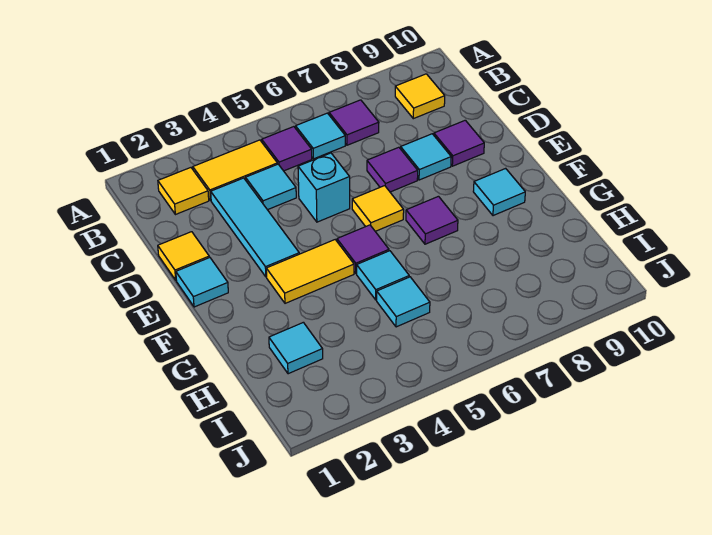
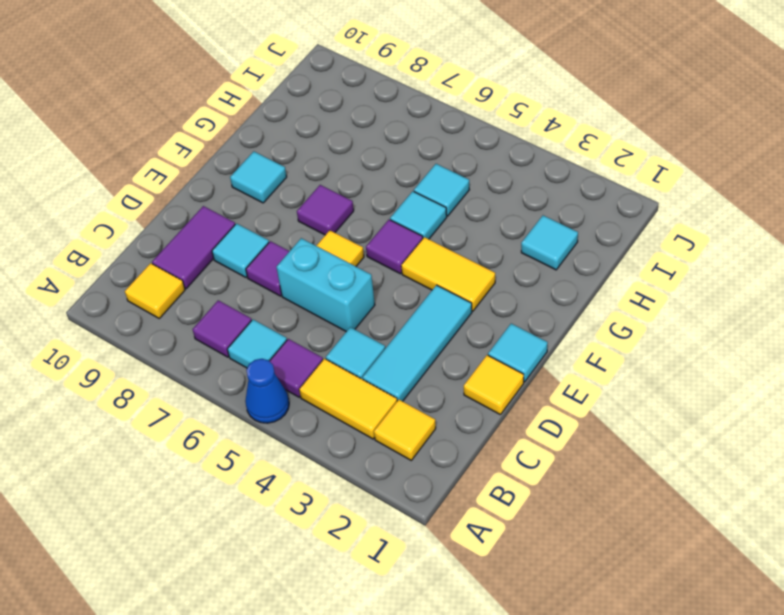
none -> blue 1x1 cone [245,359,289,423]
cyan 1x1 brick [298,153,350,222] -> cyan 1x2 brick [276,238,375,332]
purple 1x1 tile [434,120,484,166] -> purple 1x2 tile [152,206,235,289]

